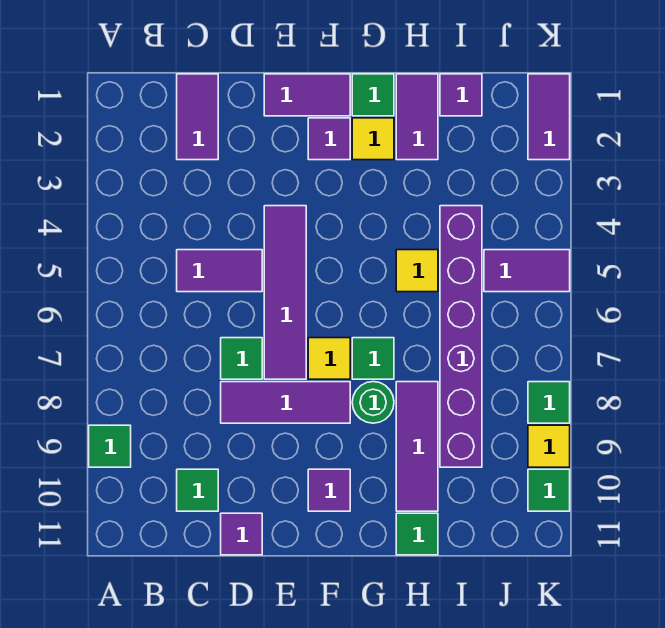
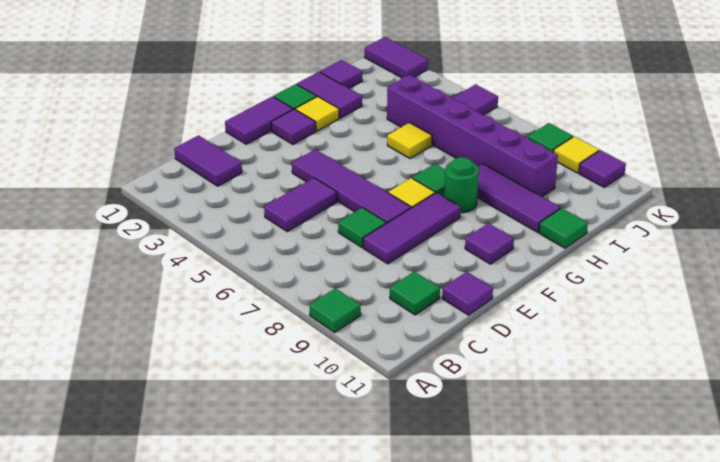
green 1x1 tile [528,469,570,511] -> purple 1x1 tile [579,150,626,187]

